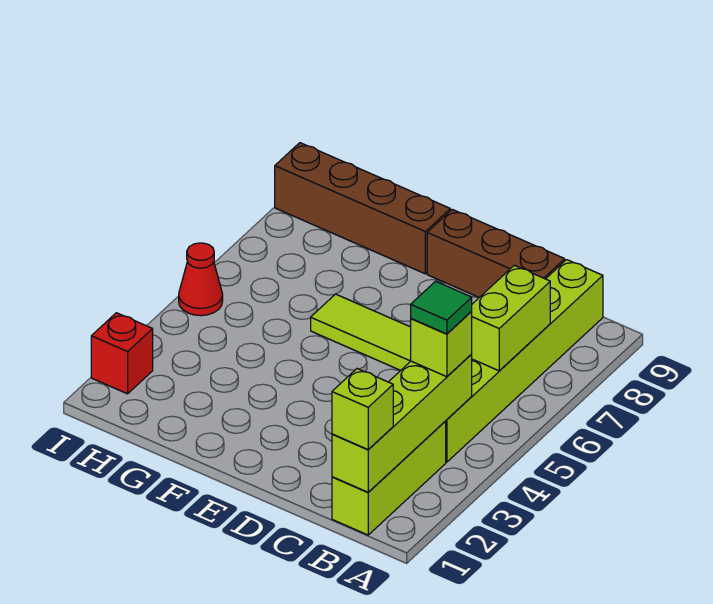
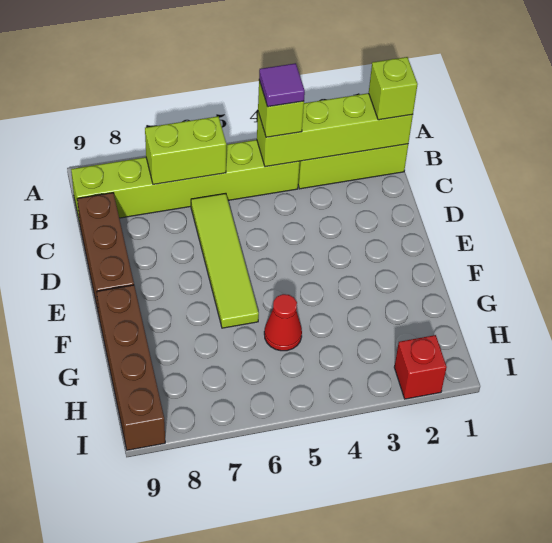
green 1x1 tile [411,281,472,334] -> purple 1x1 tile [259,63,305,107]
red 1x1 cone [179,243,223,316] -> red 1x1 cone moved to [264,294,302,351]

